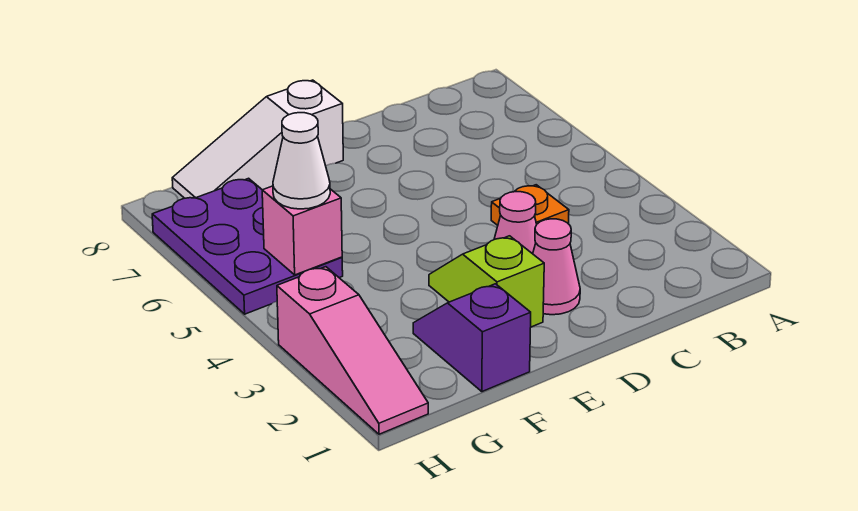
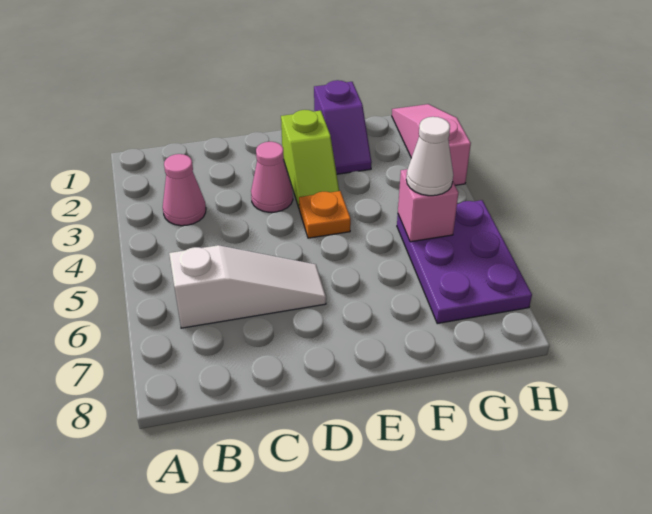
orange 1x1 plate [491,185,569,225] -> orange 1x1 plate moved to [299,191,351,238]
pink 1x1 cone [533,219,580,315] -> pink 1x1 cone moved to [163,154,206,226]
white 1x3 slope [172,80,343,198] -> white 1x3 slope moved to [169,245,326,328]

